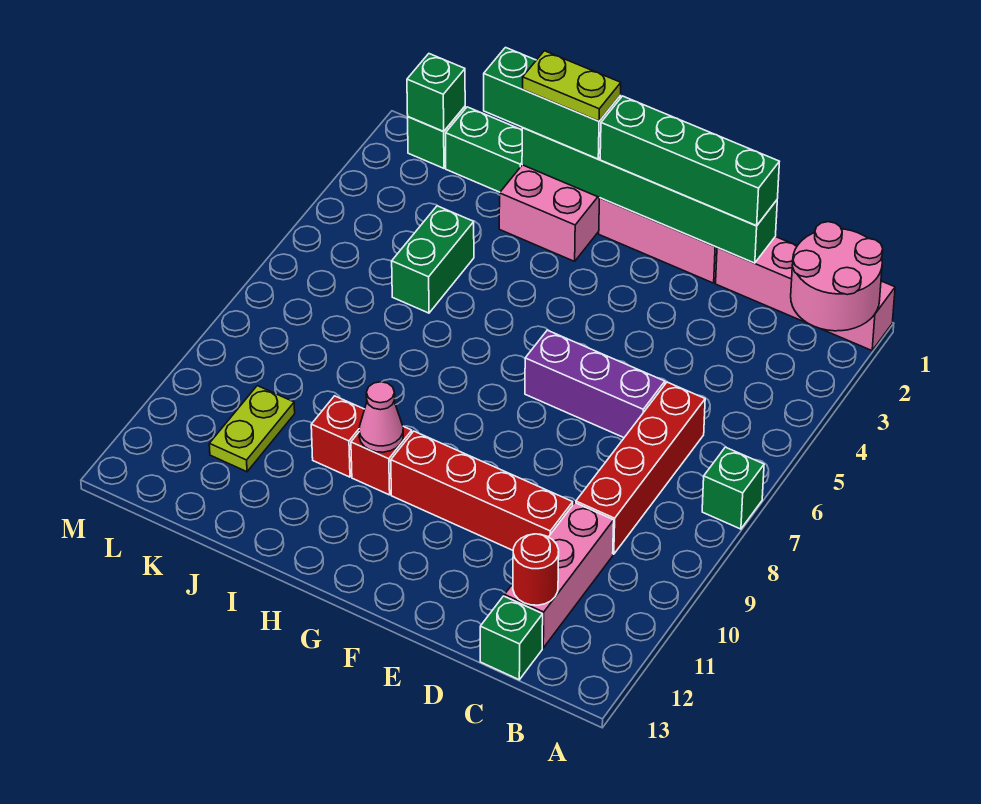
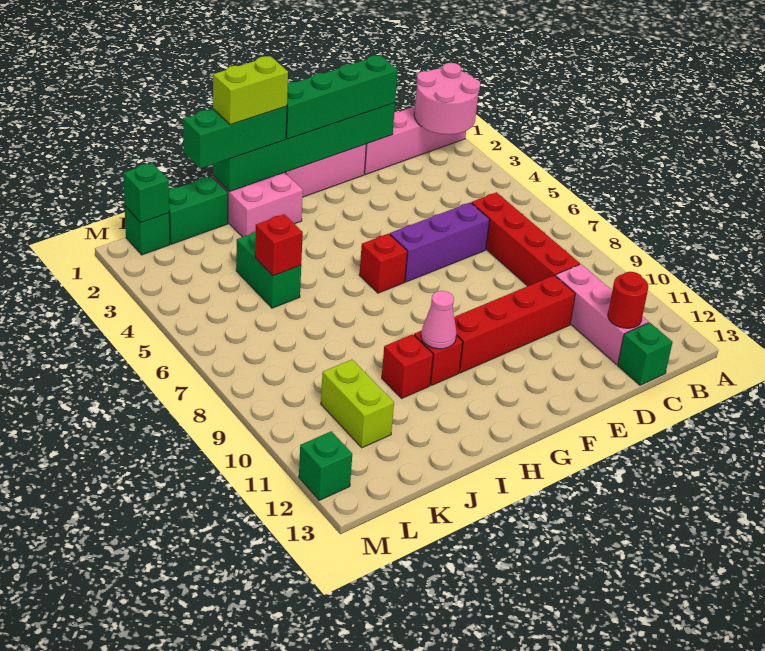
green 1x1 brick [702,447,764,529] -> green 1x1 brick moved to [299,431,352,500]
none -> red 1x1 brick [359,234,407,293]
lime 1x2 plate [523,51,621,121] -> lime 1x2 brick [213,56,288,125]
none -> red 1x1 brick [255,214,303,276]
lime 1x2 plate [209,386,295,472] -> lime 1x2 brick [321,360,394,448]

